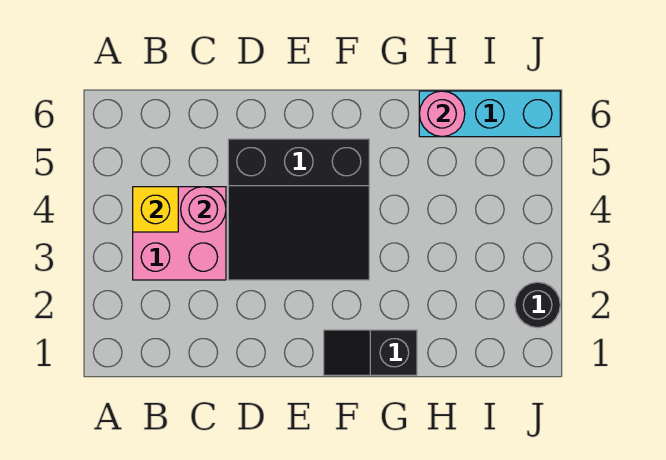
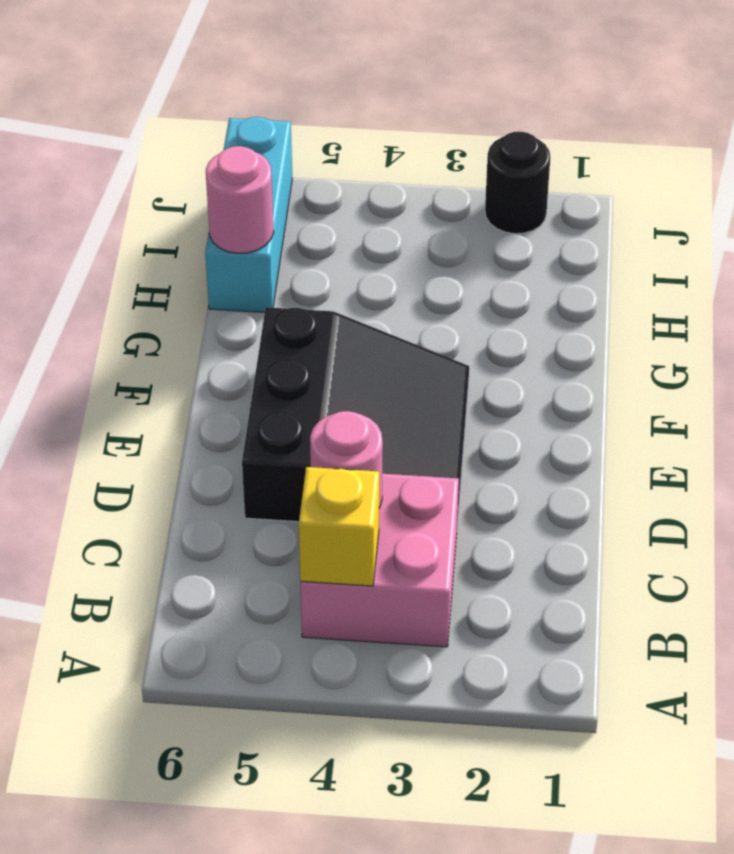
black 1x2 slope [324,330,417,375] -> none

